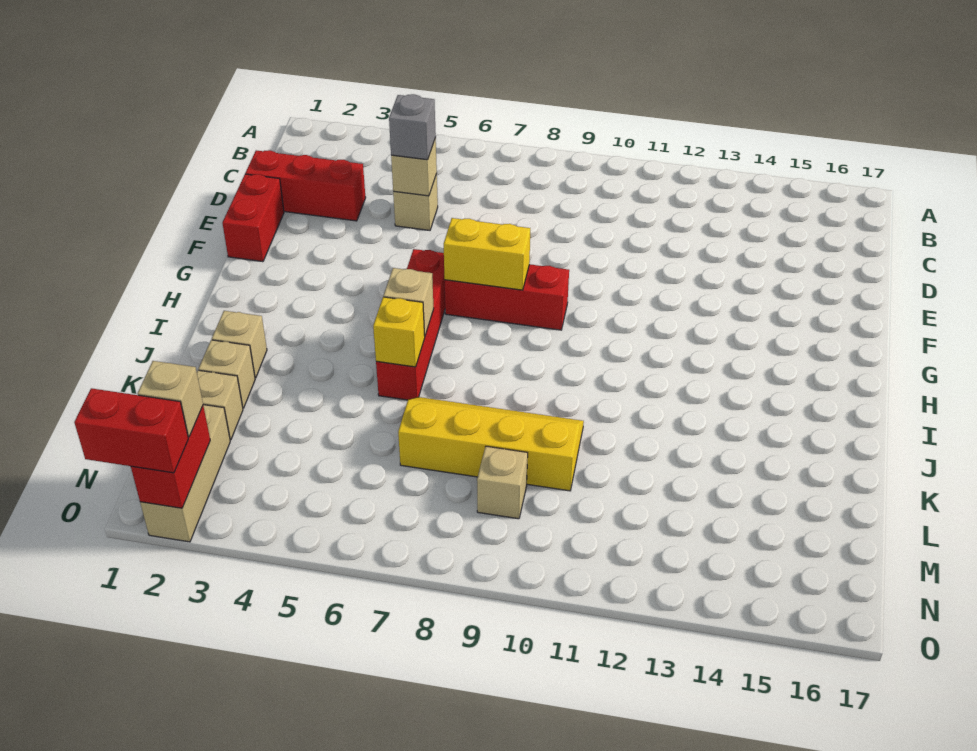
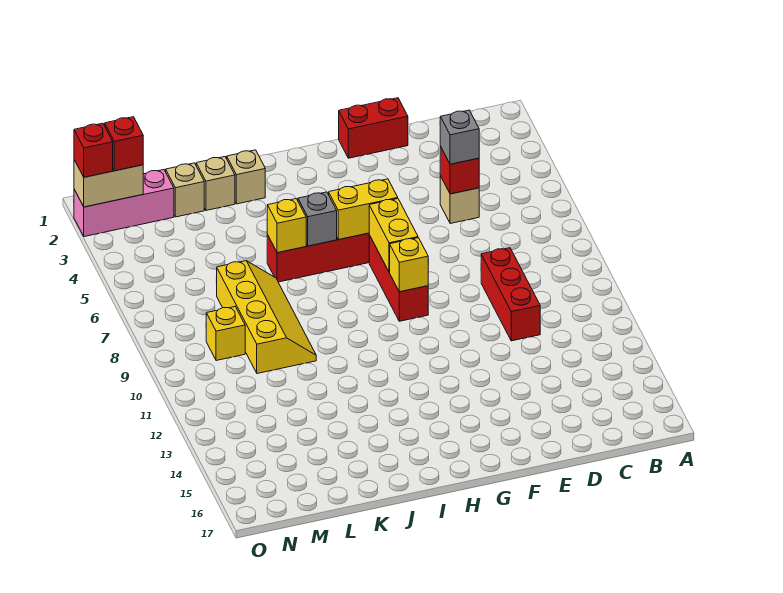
red 1x3 brick [245,150,366,221] -> red 1x3 brick moved to [481,248,540,341]
tan 1x1 brick [391,138,437,196] -> red 1x1 brick [440,146,479,194]
none -> yellow 1x2 brick [329,179,398,240]
none -> yellow 1x1 brick [390,238,428,292]
tan 1x1 brick [384,268,434,336] -> grey 1x1 brick [298,192,337,246]
tan 1x3 brick [140,405,230,542] -> pink 1x3 brick [74,170,174,237]
tan 1x1 brick [477,446,528,519] -> yellow 1x1 brick [206,307,245,361]
red 1x2 brick [131,406,210,508] -> tan 1x2 brick [74,160,143,207]
tan 1x1 brick [138,361,203,437] -> red 1x1 brick [105,117,143,171]
red 1x2 brick [74,388,188,473] -> red 1x1 brick [74,123,113,177]

